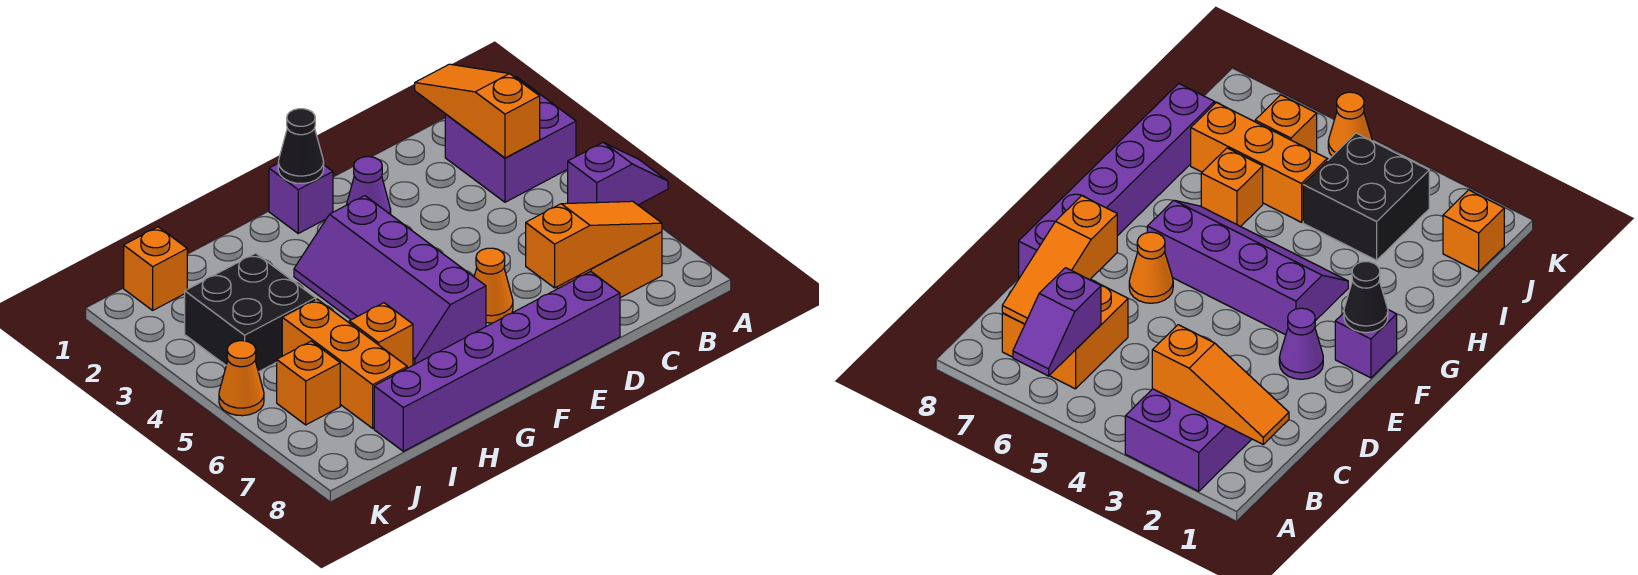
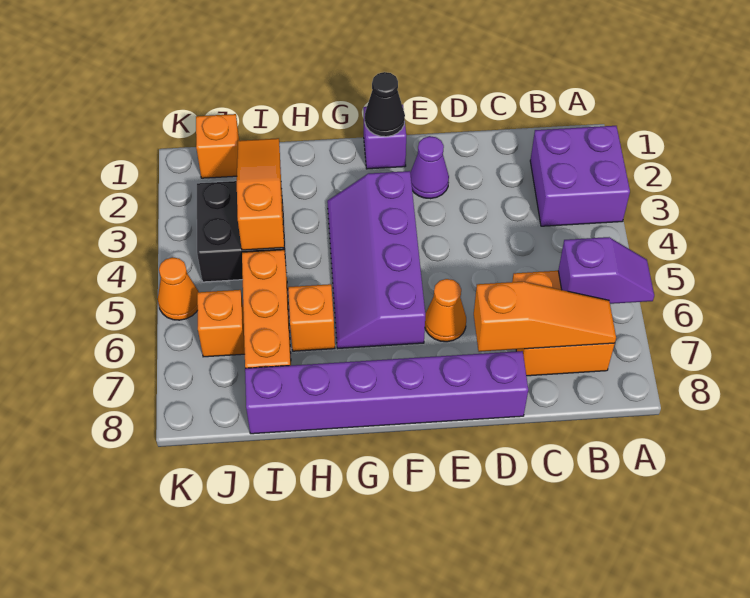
orange 1x3 slope [415,64,540,158] -> orange 1x3 slope moved to [237,138,284,250]

